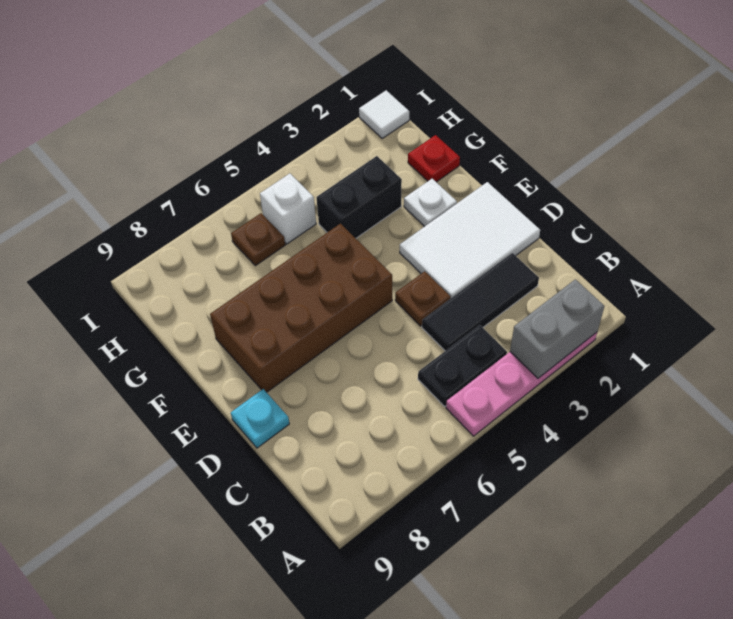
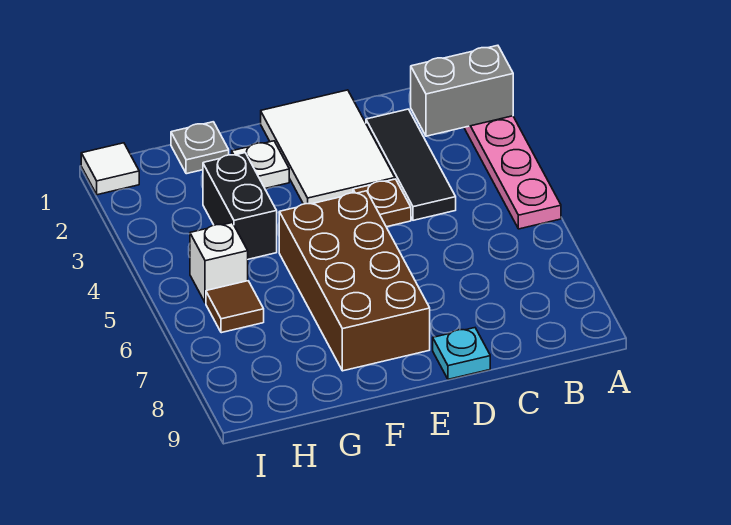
grey 1x2 brick [510,279,604,378] -> grey 1x2 brick turned to [411,45,513,136]
black 1x2 plate [418,325,507,406] -> none
red 1x1 plate [408,135,460,182] -> grey 1x1 plate [171,122,229,174]
brown 1x1 plate [231,213,285,266] -> brown 1x1 tile [206,281,264,333]

